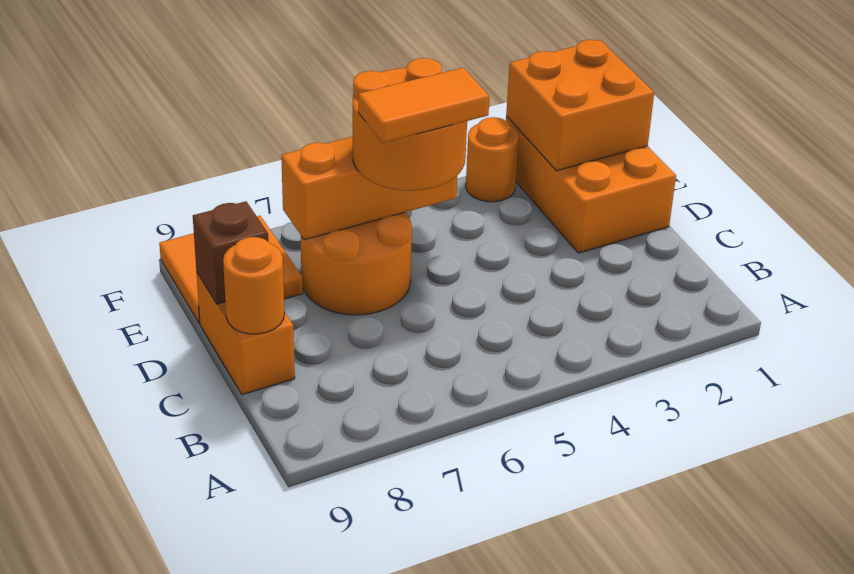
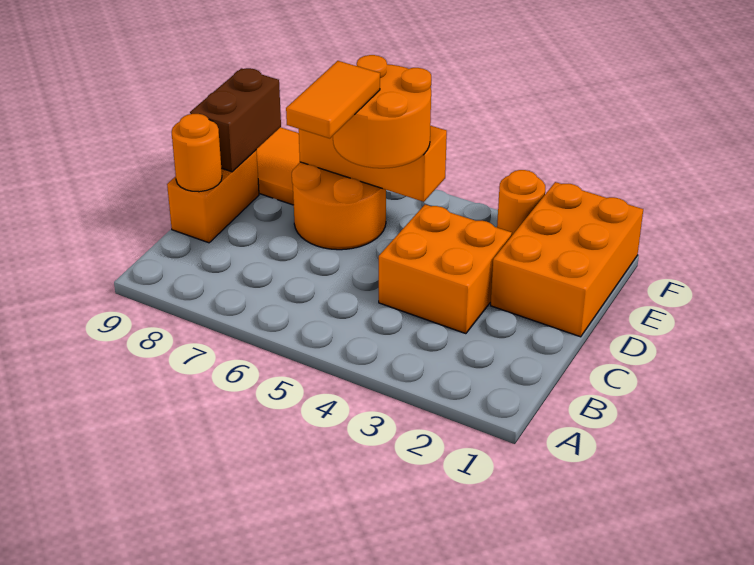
orange 1x2 tile [358,68,490,143] -> orange 1x2 tile turned to [286,61,380,138]
brown 1x1 brick [193,201,268,304] -> brown 1x2 brick [190,68,281,172]
orange 2x2 brick [506,40,654,171] -> orange 2x2 brick moved to [379,204,512,334]

